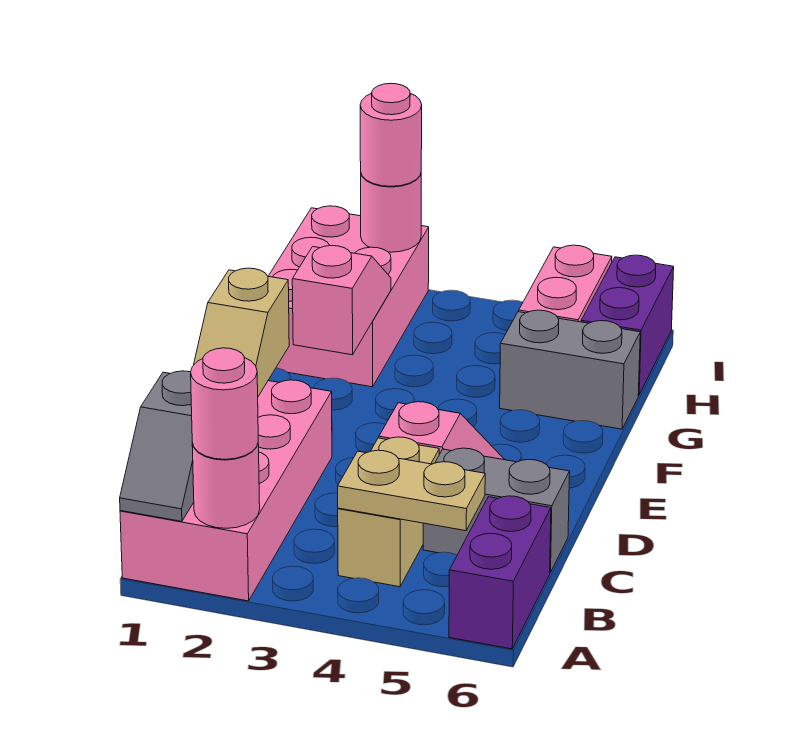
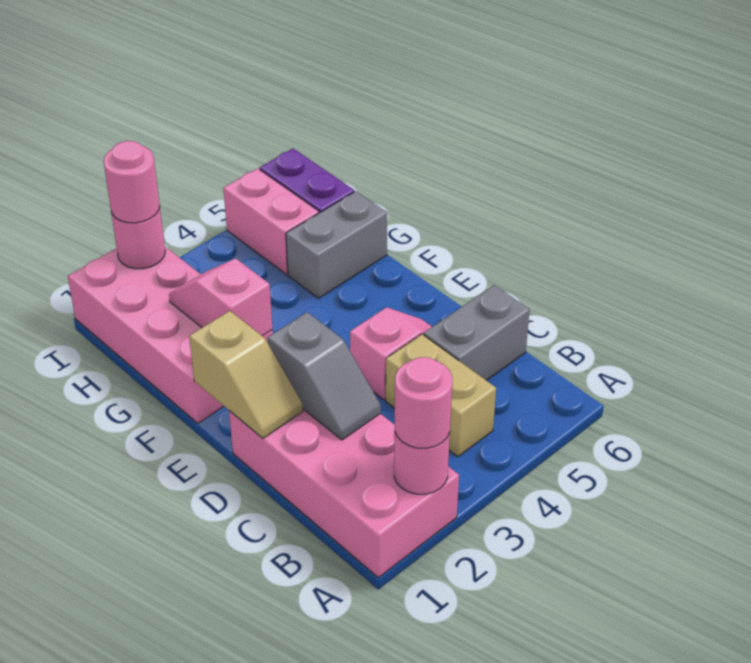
grey 1x2 slope [120,371,194,521] -> grey 1x2 slope moved to [268,312,381,440]
purple 1x2 brick [449,496,551,649] -> none
tan 1x2 plate [338,450,485,531] -> none
pink 2x3 brick [269,206,429,387] -> pink 2x4 brick [68,247,273,423]

